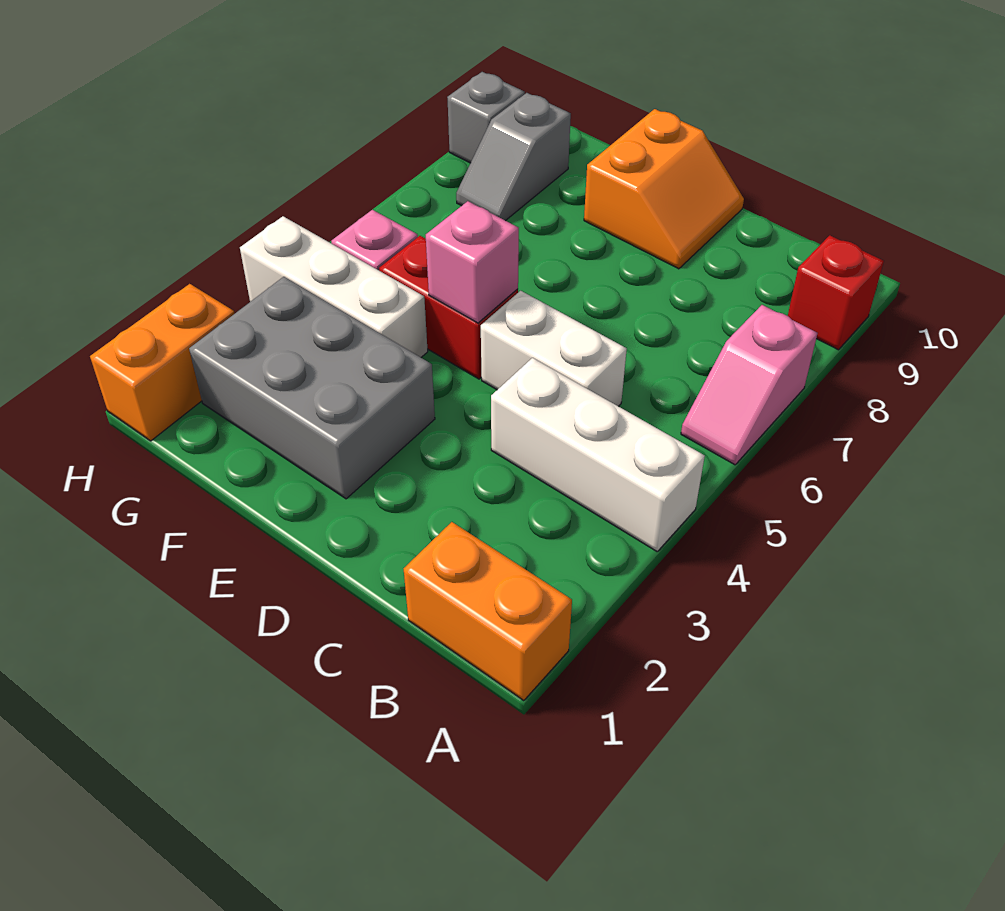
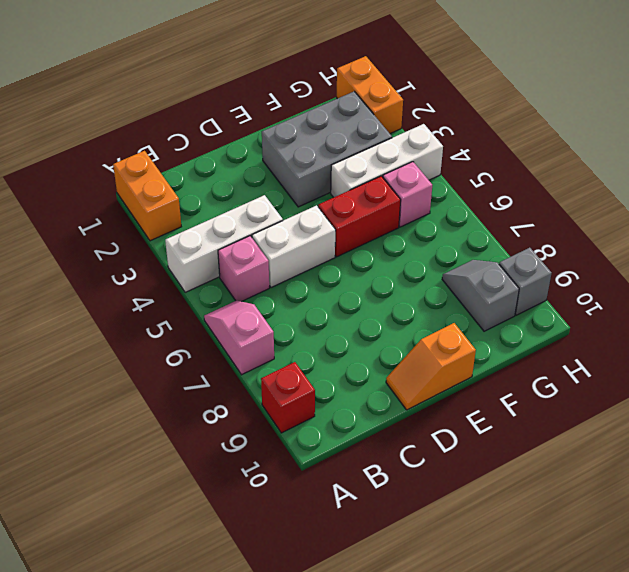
orange 1x2 brick [404,522,572,701] -> orange 1x2 brick turned to [113,151,181,241]
orange 2x2 slope [584,109,744,269] -> orange 1x2 slope [386,323,476,410]
pink 1x1 brick [426,201,519,323] -> pink 1x1 brick moved to [218,236,269,302]

